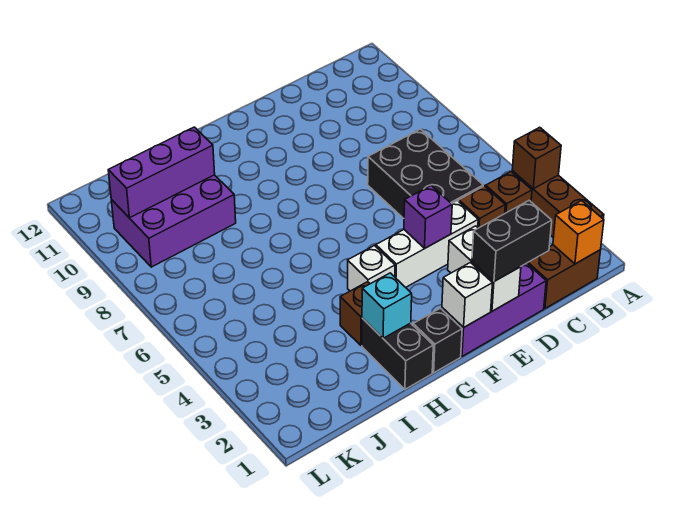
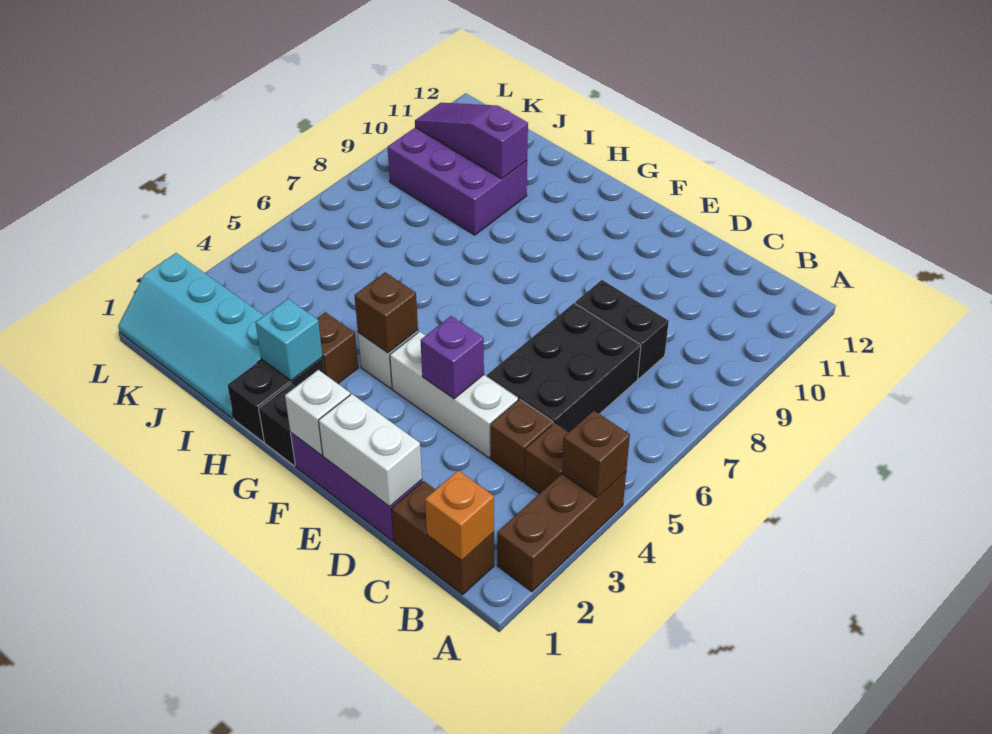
black 1x2 brick [472,201,552,281] -> black 1x2 brick moved to [575,280,669,379]
white 1x2 brick [448,226,521,311] -> white 1x2 brick turned to [319,394,422,507]
none -> brown 1x1 brick [354,272,418,353]
none -> cyan 2x4 slope [118,253,264,418]
purple 1x3 brick [108,127,215,218] -> purple 1x3 slope [415,103,528,179]

